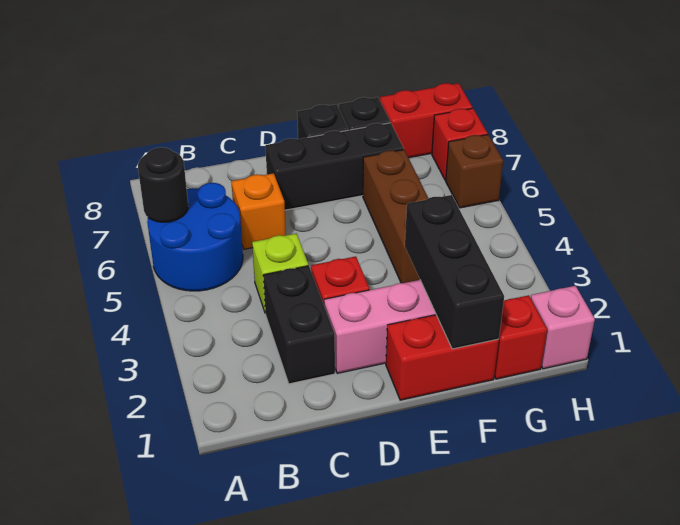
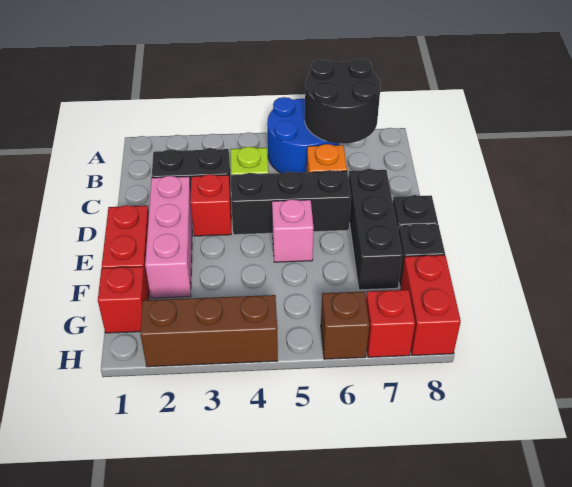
black 1x1 round brick [138,147,188,222] -> black 2x2 round brick [305,58,381,144]
black 1x3 brick [405,195,504,349] -> black 1x3 brick moved to [231,170,351,235]
brown 1x3 brick [363,150,428,283] -> brown 1x3 brick moved to [140,295,278,367]
pink 1x1 brick [531,286,595,369] -> pink 1x1 brick moved to [272,199,313,262]

